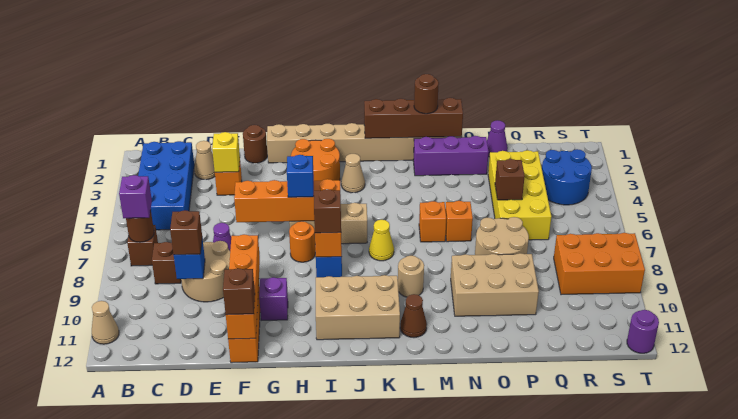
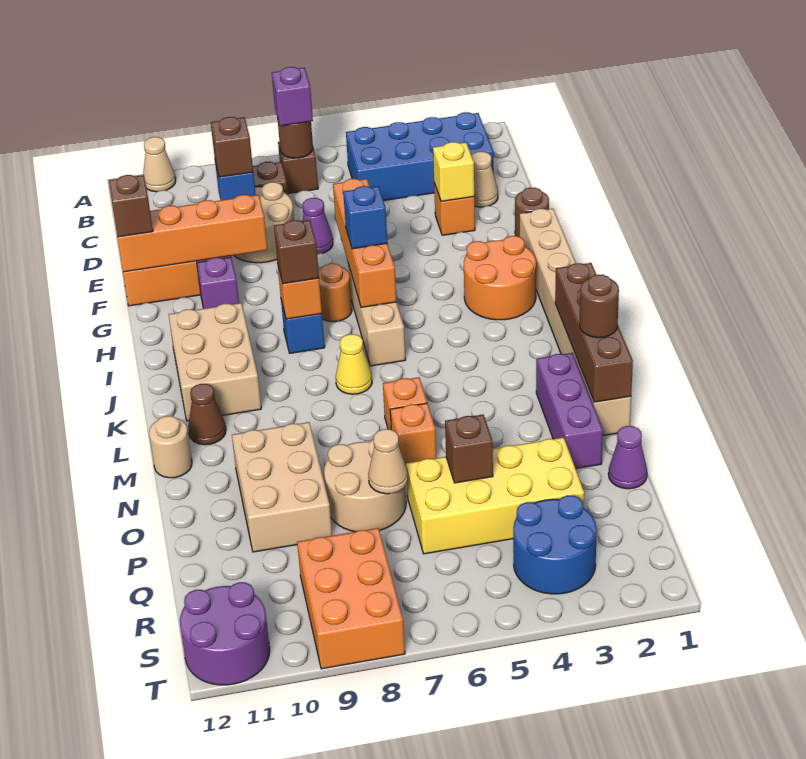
tan 1x1 cone [341,154,365,193] -> tan 1x1 cone moved to [368,429,408,494]
tan 1x1 round brick [398,256,424,297] -> tan 1x1 round brick moved to [149,416,192,478]
purple 1x1 round brick [627,310,659,353] -> purple 2x2 round brick [180,582,270,685]

